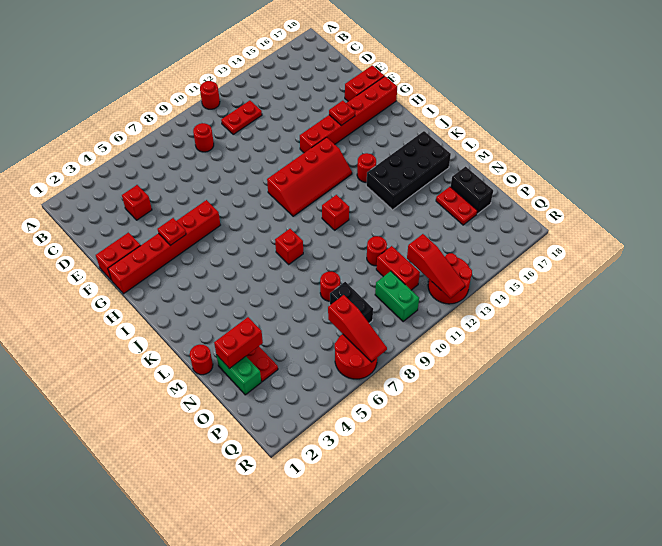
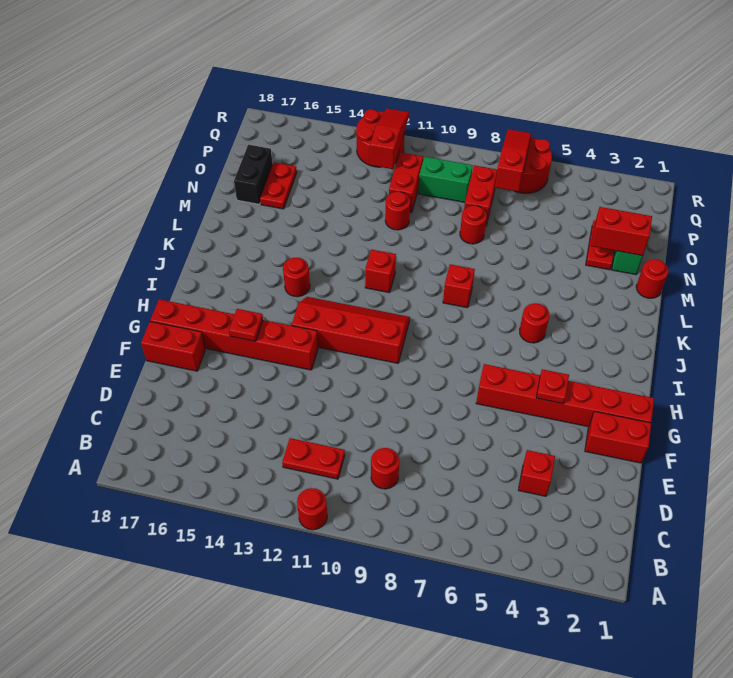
none -> red 1x1 round brick [520,303,549,343]
black 2x4 brick [366,131,451,210] -> none
black 1x2 brick [330,282,373,323] -> red 1x2 brick [464,165,497,226]
green 1x2 brick [375,271,419,322] -> green 1x2 brick turned to [418,157,473,202]

